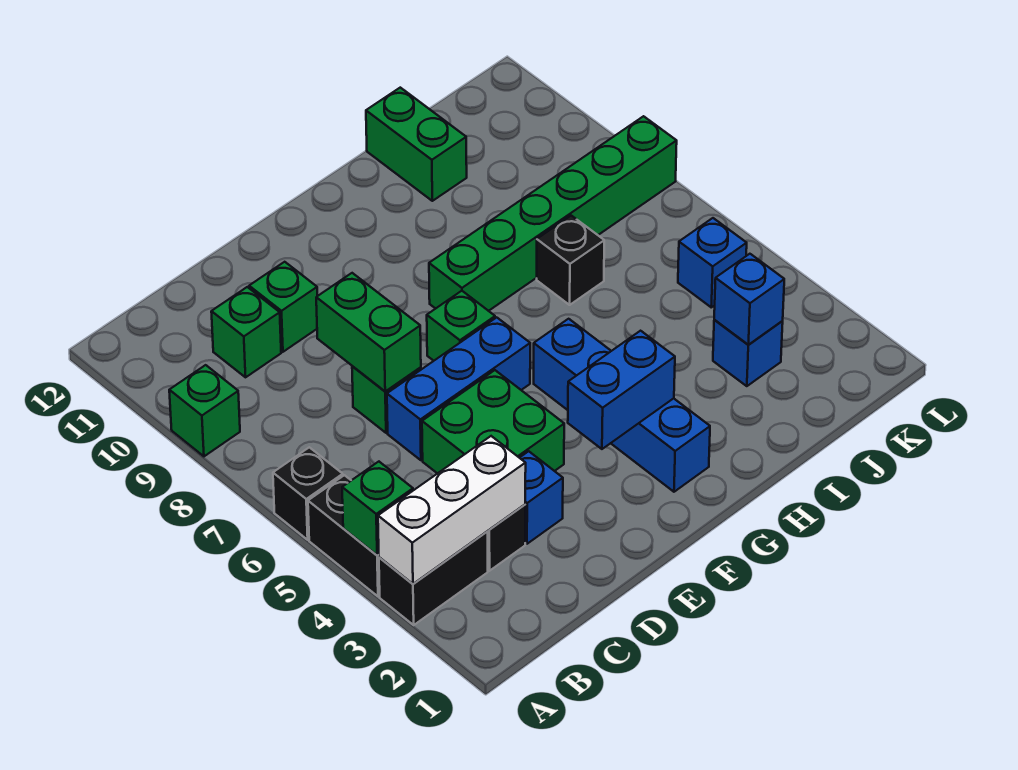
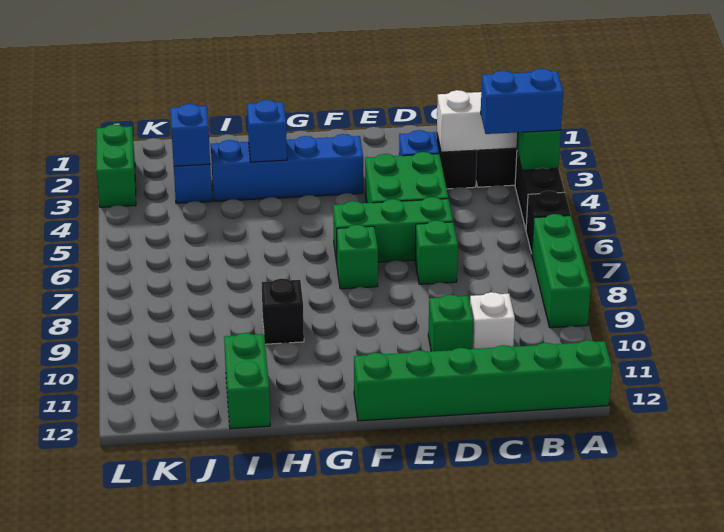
green 1x1 brick [169,365,240,456] -> green 1x3 brick [532,214,591,328]
green 1x1 brick [211,287,281,377] -> white 1x1 brick [470,292,515,349]
blue 1x3 brick [387,317,530,460] -> green 1x3 brick [333,197,453,263]
green 1x2 brick [316,273,421,392] -> green 1x2 brick moved to [96,124,136,207]
blue 1x2 brick [568,331,675,449] -> blue 1x2 brick moved to [481,69,563,134]
blue 1x4 brick [534,319,710,492] -> blue 1x4 brick turned to [211,134,363,201]
green 1x6 brick [429,116,677,311] -> green 1x6 brick moved to [354,340,612,421]
black 1x1 brick [537,216,604,305] -> black 1x1 brick moved to [262,278,304,344]
blue 1x1 brick [678,218,747,307] -> blue 1x1 brick moved to [247,100,287,162]

